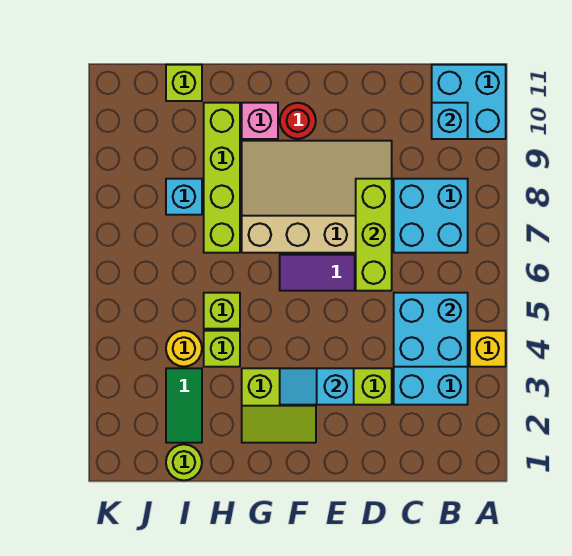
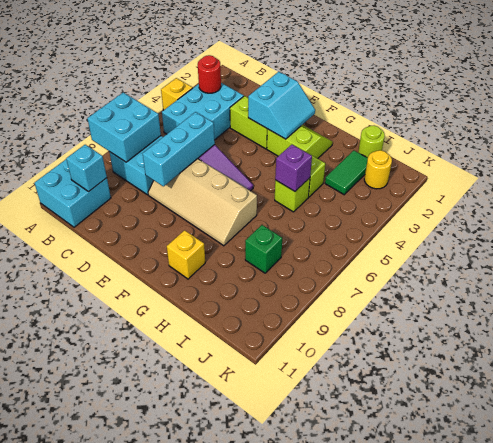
cyan 2x2 brick [394,293,468,367] -> cyan 2x2 brick moved to [87,93,161,162]
lime 1x3 brick [356,179,392,291] -> cyan 1x3 brick [143,112,215,186]
tan 3x4 slope [242,141,392,253] -> tan 2x4 slope [148,159,257,246]
cyan 1x2 slope [280,368,354,405] -> cyan 2x2 slope [248,72,315,139]
red 1x1 round brick [280,103,316,139] -> red 1x1 round brick moved to [198,55,221,93]
pink 1x1 brick [242,103,278,139] -> yellow 1x1 brick [167,230,205,279]
none -> purple 1x1 brick [275,145,312,191]
lime 1x4 brick [204,103,240,253] -> none
yellow 1x1 round brick [166,331,202,367] -> yellow 1x1 round brick moved to [364,150,392,189]
cyan 1x1 brick [166,179,202,215] -> green 1x1 brick [245,225,282,273]
lime 1x1 brick [166,65,202,101] -> none

